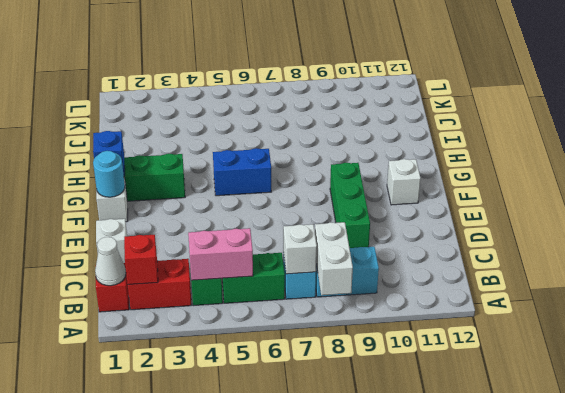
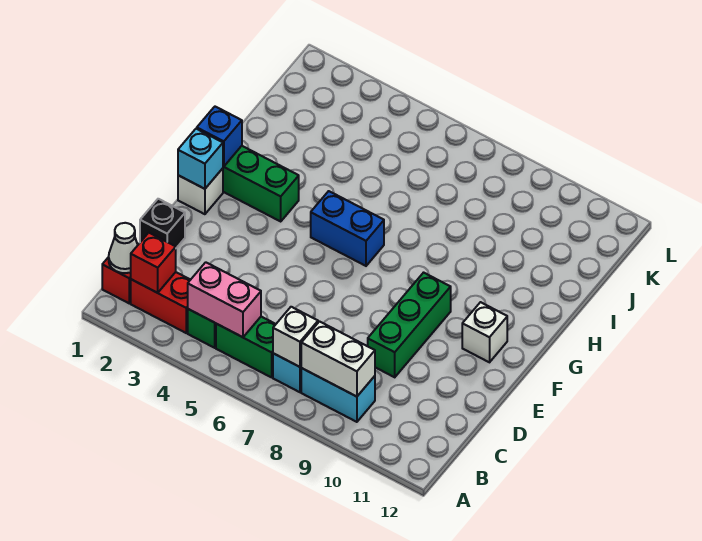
white 1x2 brick [315,222,353,295] -> white 1x2 brick turned to [301,322,375,397]
white 1x1 brick [96,219,127,263] -> black 1x1 brick [140,199,185,248]
cyan 1x1 round brick [93,151,125,197] -> cyan 1x1 brick [178,129,223,189]

